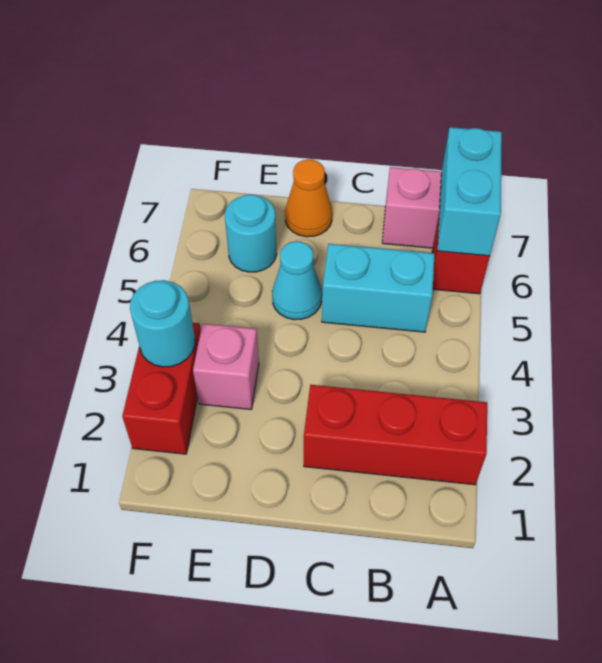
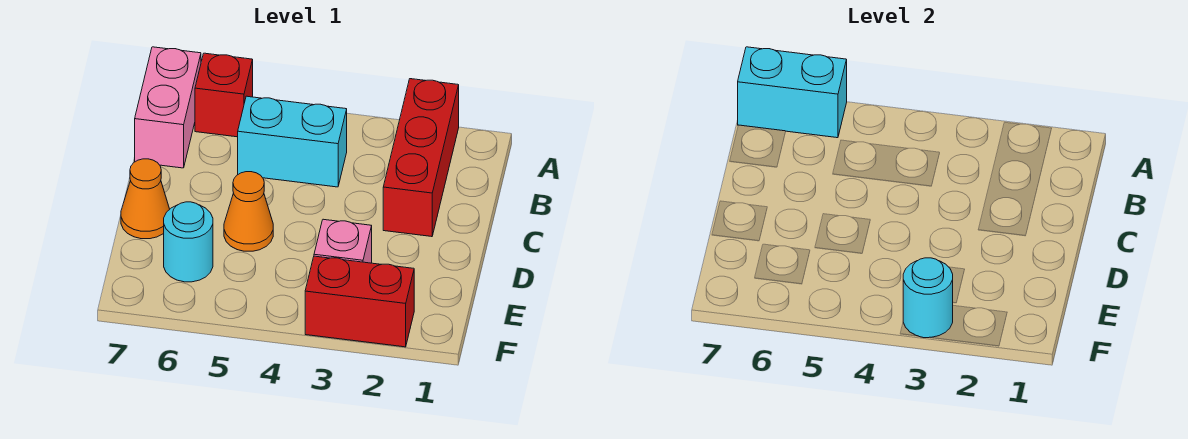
cyan 1x2 brick [322,244,435,332] -> cyan 1x2 brick turned to [238,96,347,187]
cyan 1x1 cone [272,241,322,320] -> orange 1x1 cone [224,172,273,251]

